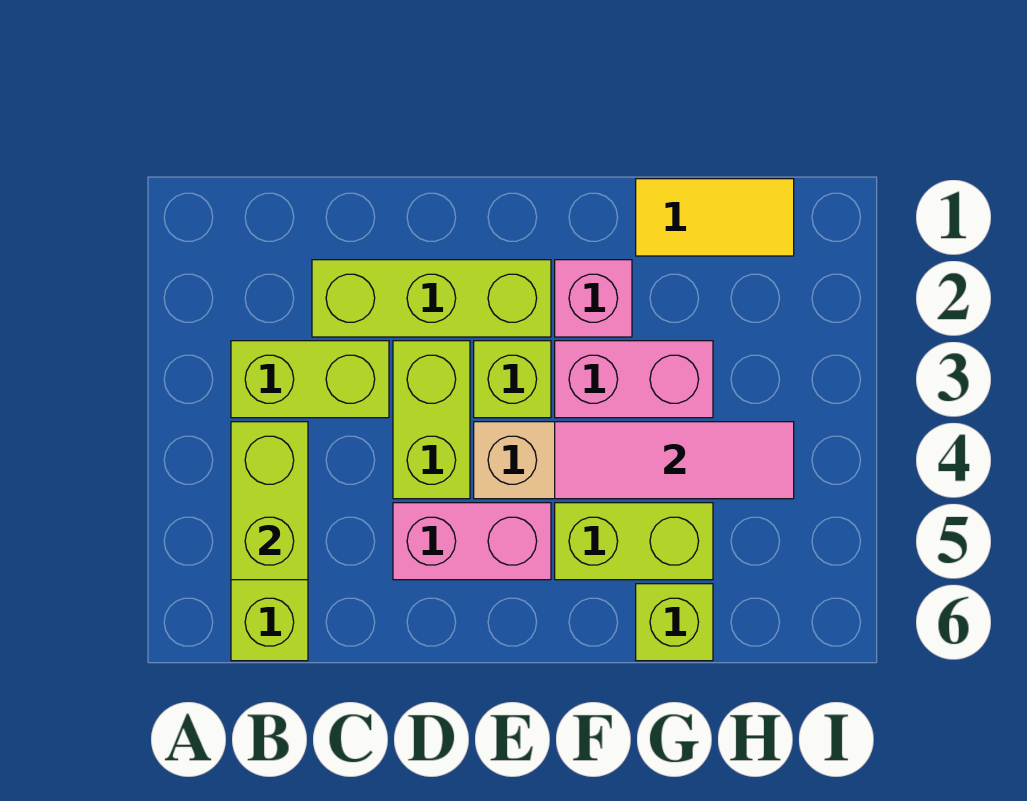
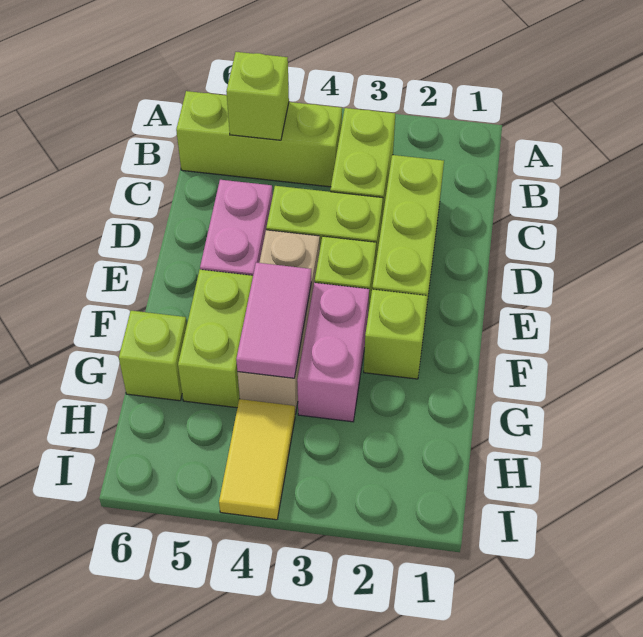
lime 1x2 brick [231,422,308,580] -> lime 1x1 brick [226,52,289,140]
pink 1x1 brick [555,260,632,337] -> lime 1x1 brick [364,289,427,379]
pink 1x3 tile [555,422,794,499] -> pink 1x2 tile [236,263,311,378]
yellow 1x2 tile [636,179,794,256] -> yellow 1x2 tile moved to [219,399,295,520]

